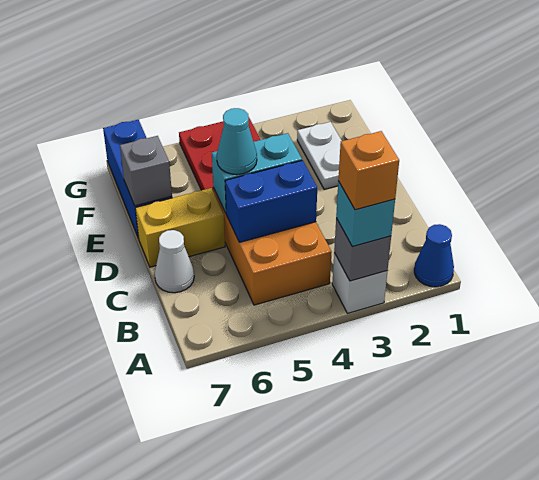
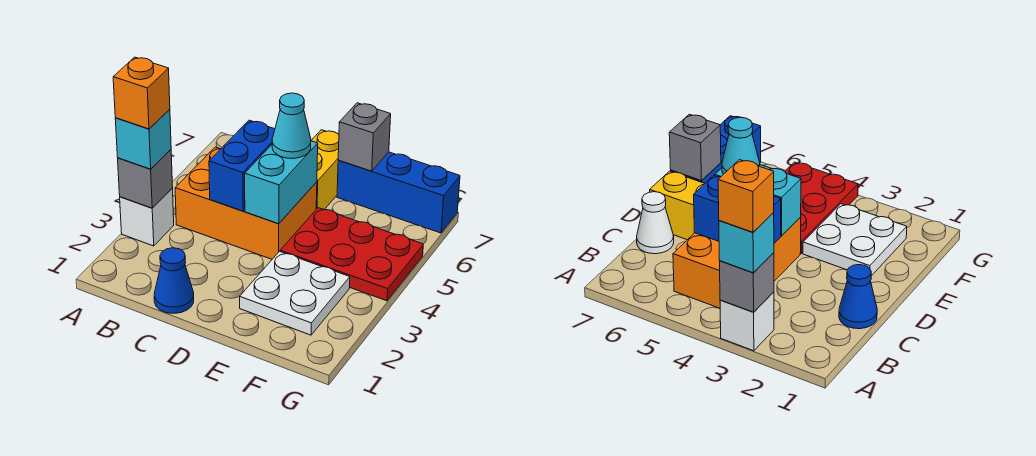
blue 1x1 cone [414,224,454,287] -> blue 1x1 cone moved to [154,248,194,313]
white 1x2 plate [297,122,342,189] -> white 2x2 plate [240,251,350,335]

